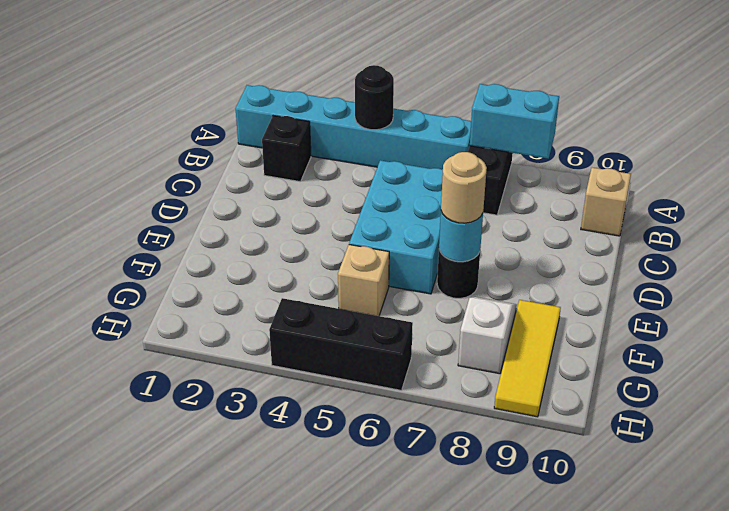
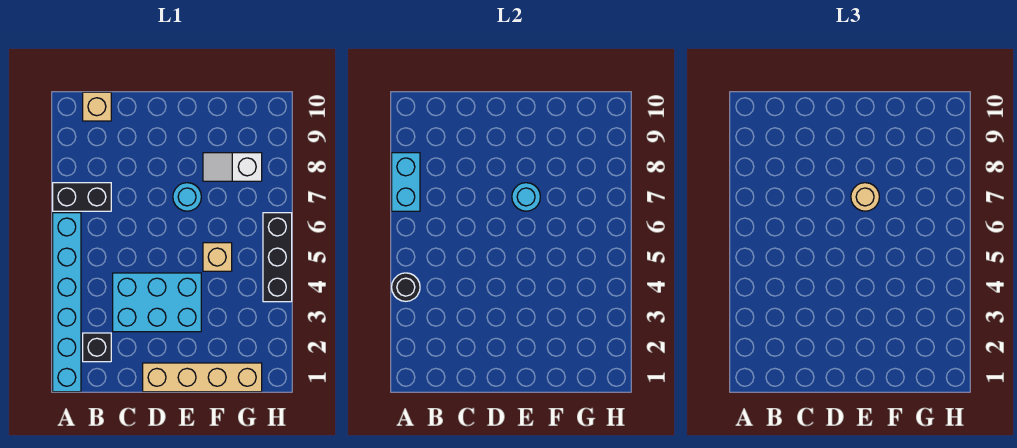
cyan 2x3 brick [349,160,443,294] -> cyan 2x3 brick moved to [113,273,201,332]
none -> tan 1x4 brick [143,363,262,392]
black 1x1 round brick [437,250,480,298] -> cyan 1x1 round brick [173,183,201,211]
yellow 1x3 tile [494,300,561,417] -> none

